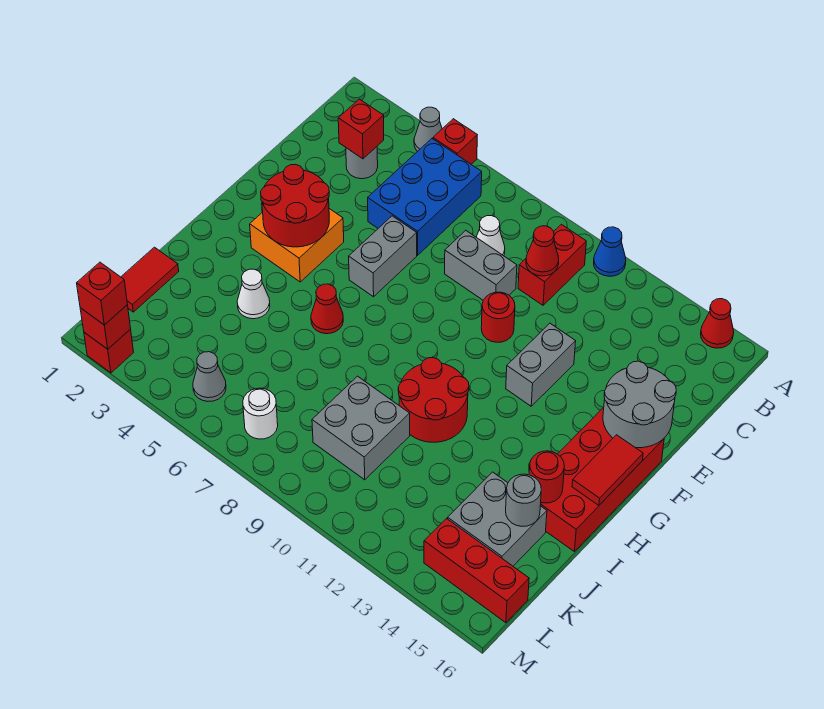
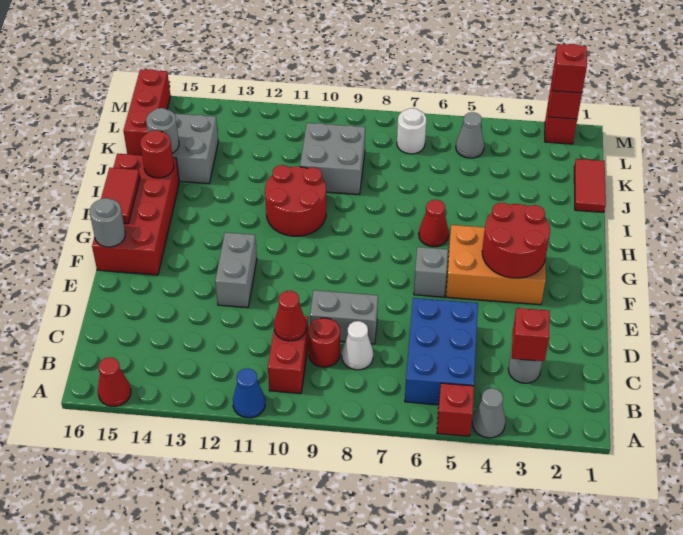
grey 1x2 brick [349,216,417,297] -> grey 1x1 brick [414,247,448,297]
red 1x1 round brick [481,292,515,342] -> red 1x1 round brick moved to [308,318,340,367]
grey 2x2 round brick [603,361,676,448] -> grey 1x1 round brick [90,198,125,247]
orange 2x2 brick [250,209,344,282] -> orange 2x3 brick [446,225,546,305]
white 1x1 cone [237,269,270,319] -> none
red 1x3 brick [424,519,529,623] -> red 1x3 brick turned to [123,69,171,155]

